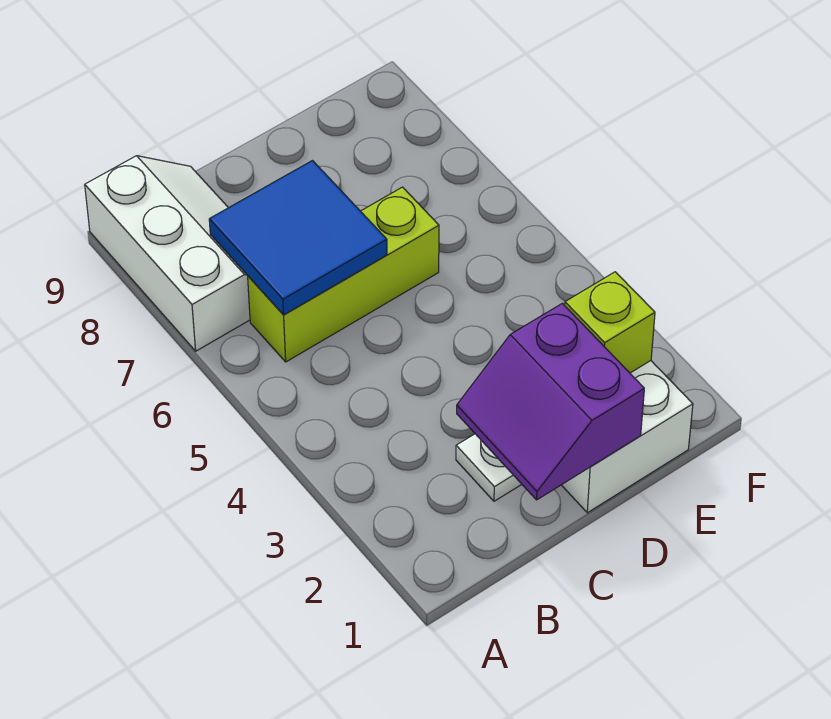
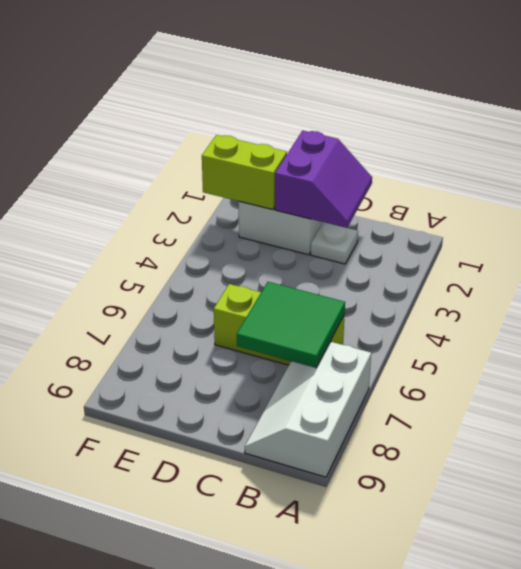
blue 2x2 tile [209,161,387,315] -> green 2x2 tile [237,282,345,368]
lime 1x1 brick [565,272,655,373] -> lime 1x2 brick [202,135,287,210]

